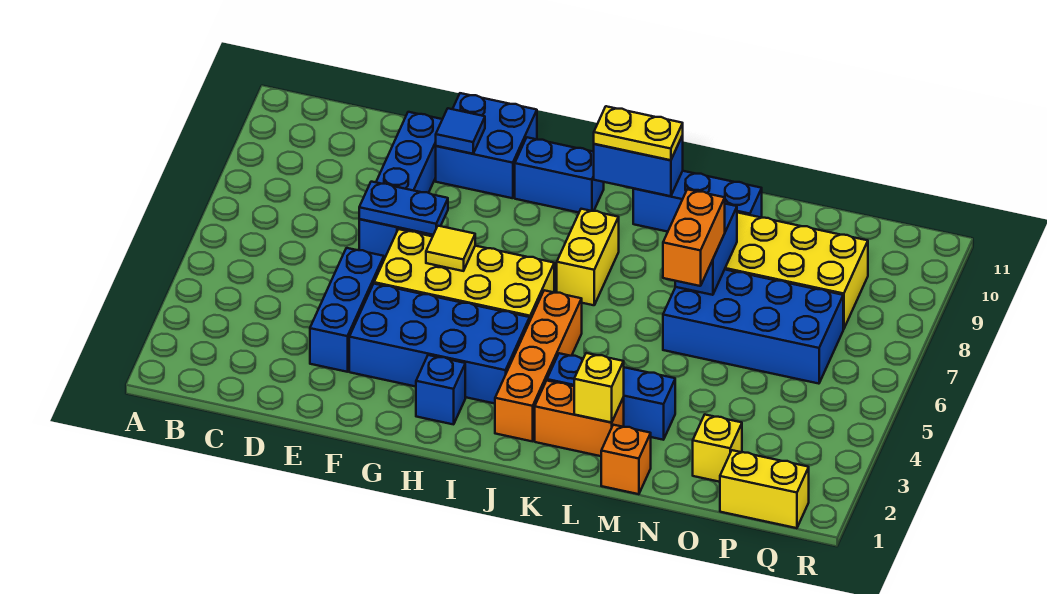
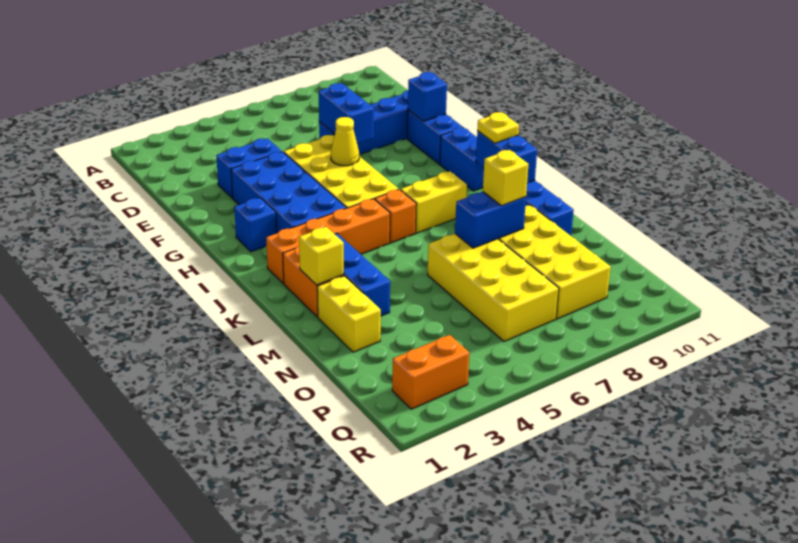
blue 1x3 brick [310,248,384,372] -> blue 1x2 brick [216,138,282,198]
blue 1x2 plate [359,182,448,235] -> blue 1x2 brick [319,83,374,144]
blue 2x2 brick [436,93,537,198] -> blue 1x2 brick [407,110,463,164]
blue 1x1 tile [436,108,485,154] -> blue 1x1 brick [408,72,447,121]
yellow 1x1 tile [426,226,475,271] -> yellow 1x1 cone [331,117,359,166]
yellow 1x2 plate [594,106,683,160] -> yellow 1x1 plate [477,112,519,143]
orange 1x1 brick [601,425,651,494] -> orange 1x1 brick moved to [375,189,416,243]
blue 2x4 brick [663,270,843,384] -> yellow 2x4 brick [428,234,559,342]
orange 1x2 brick [663,189,725,286] -> orange 1x2 brick moved to [392,335,469,409]
yellow 1x1 brick [693,415,742,482] -> yellow 1x1 brick moved to [483,150,528,206]
yellow 1x2 brick [720,450,809,528] -> yellow 1x2 brick moved to [317,276,381,352]

